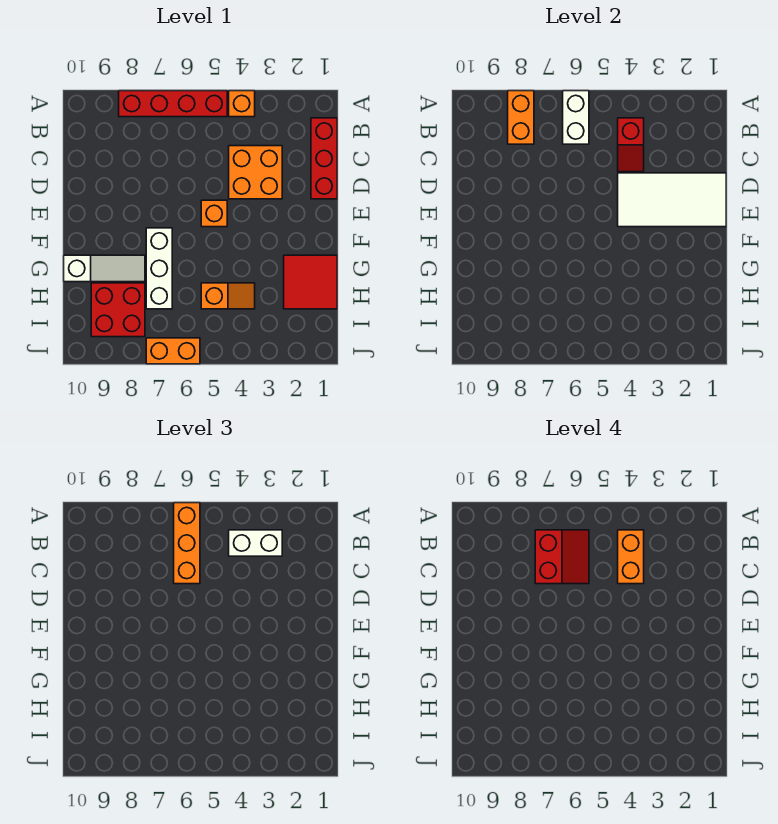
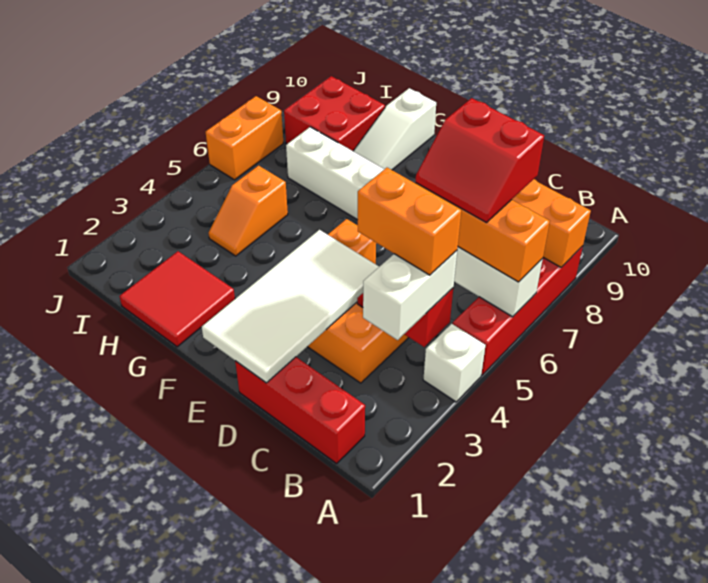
orange 1x1 brick [229,91,255,117] -> white 1x1 brick [423,324,486,402]

